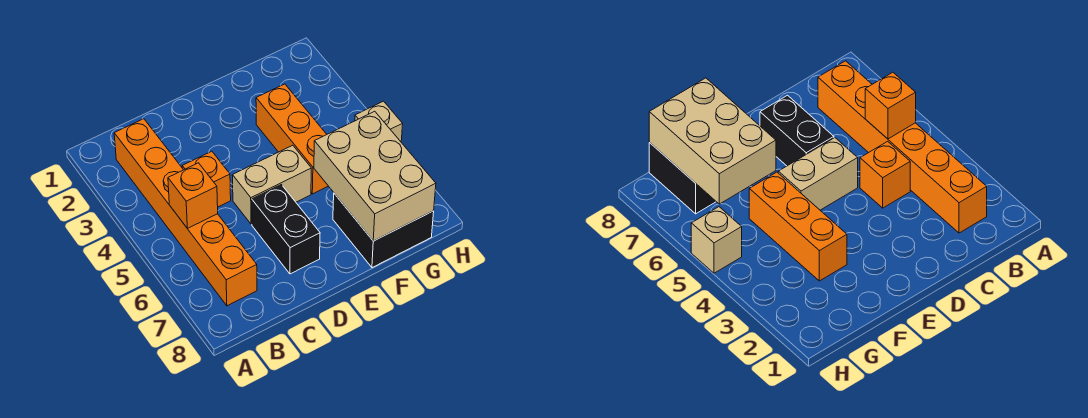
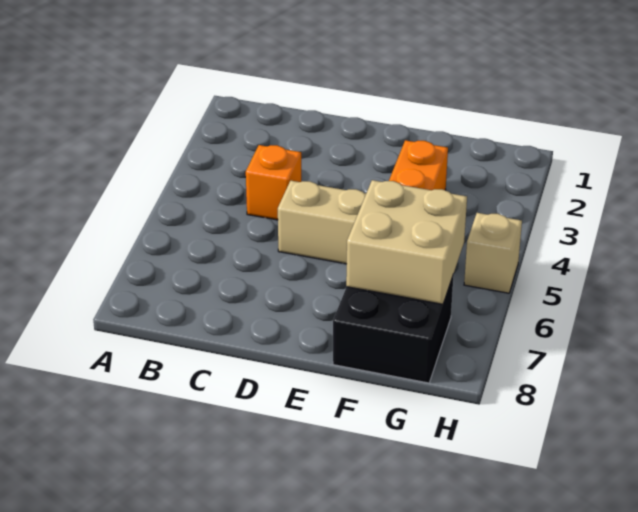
orange 1x6 brick [114,119,257,306] -> none
orange 1x1 brick [168,163,218,229] -> none
black 1x2 brick [252,185,320,274] -> none
tan 2x3 brick [314,111,436,241] -> tan 2x2 brick [346,180,467,304]

